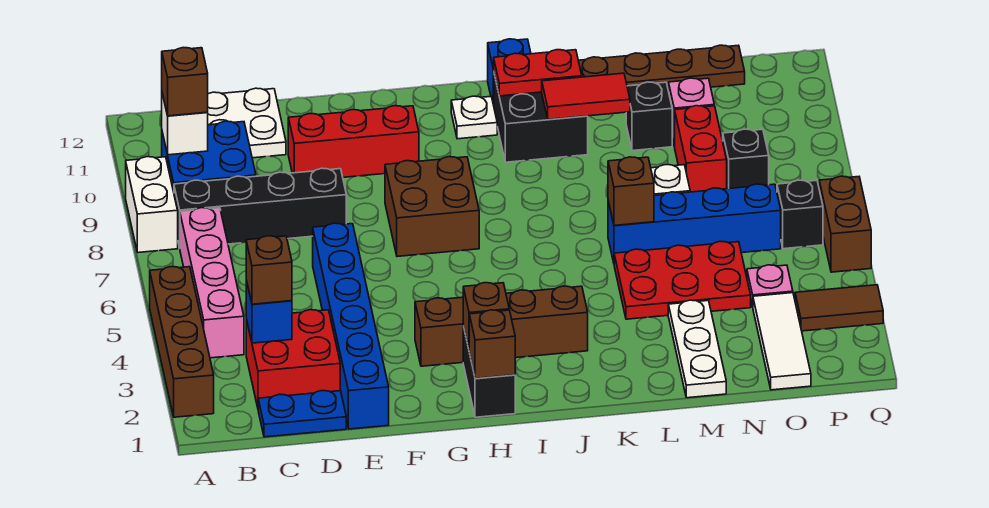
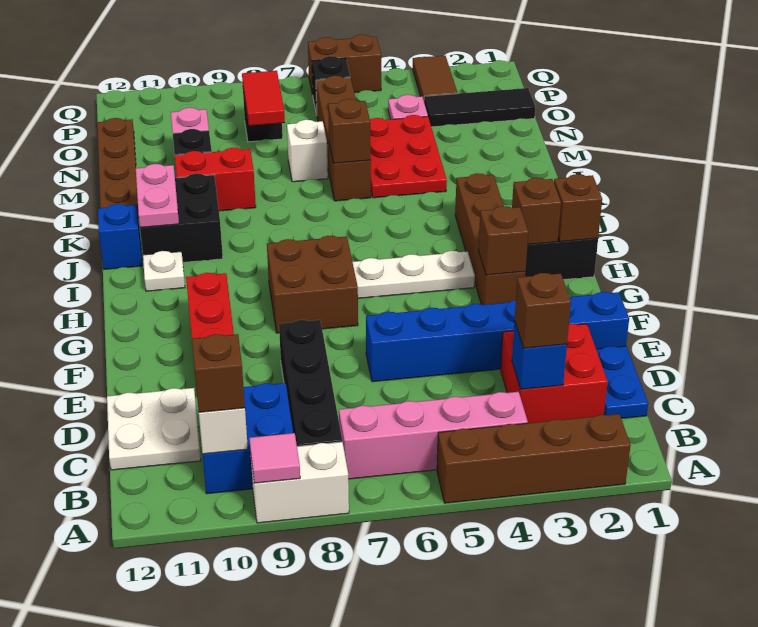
none -> pink 1x1 tile [249,433,300,483]
none -> brown 1x1 brick [479,206,528,275]
red 1x2 plate [494,50,582,96] -> pink 1x2 plate [136,164,179,227]
red 1x2 tile [542,73,630,120] -> red 1x2 tile moved to [242,71,285,126]
blue 1x4 brick [608,184,781,263] -> brown 1x4 brick [316,76,371,201]
white 1x3 plate [668,300,726,398] -> white 1x3 plate moved to [353,251,475,298]
red 1x2 brick [674,106,727,192] -> red 1x2 brick moved to [175,148,256,211]
white 1x3 tile [753,293,811,390] -> black 1x3 tile [424,88,535,127]

